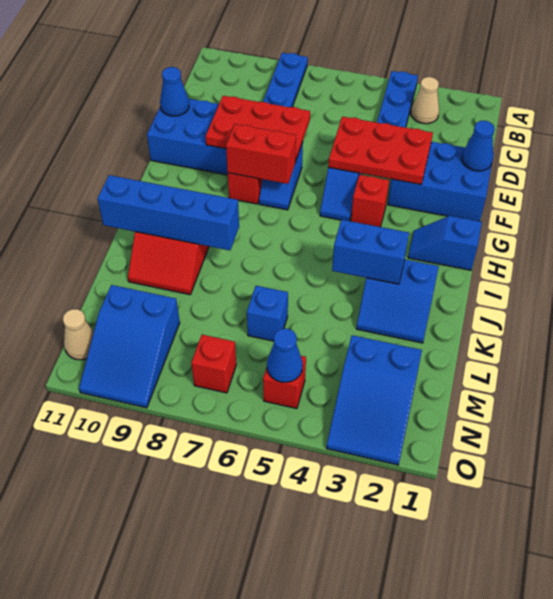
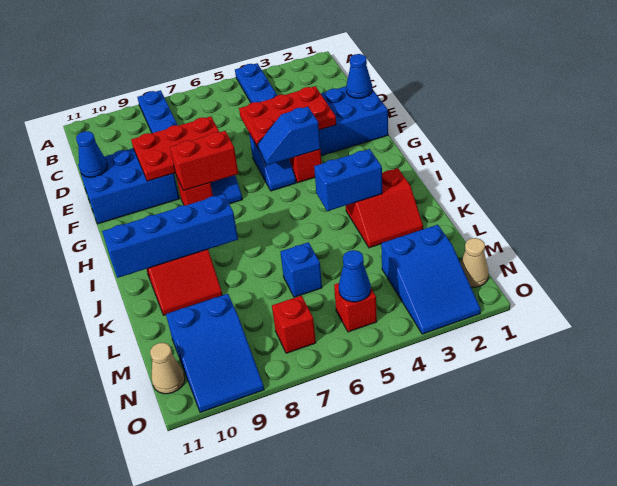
tan 1x1 cone [411,77,439,124] -> tan 1x1 cone moved to [460,238,489,287]
blue 1x2 slope [408,216,482,270] -> blue 1x2 slope moved to [258,107,320,165]
blue 2x2 slope [357,259,439,343] -> red 2x2 slope [346,168,423,248]

